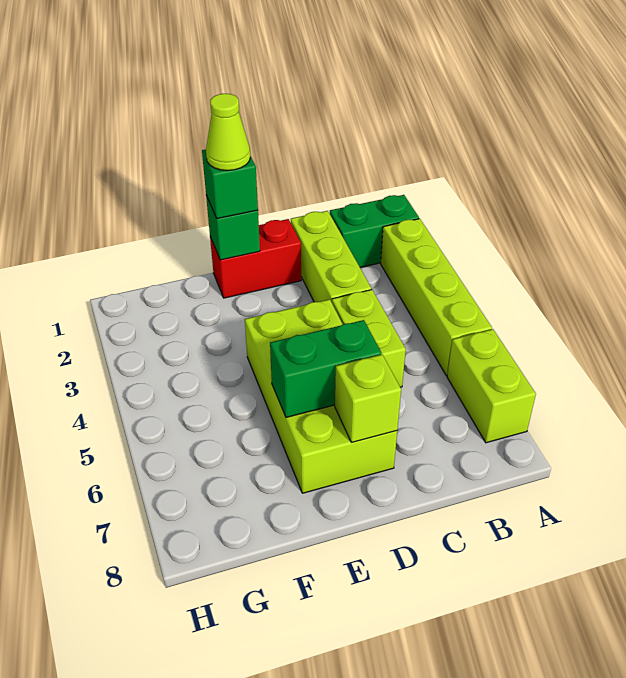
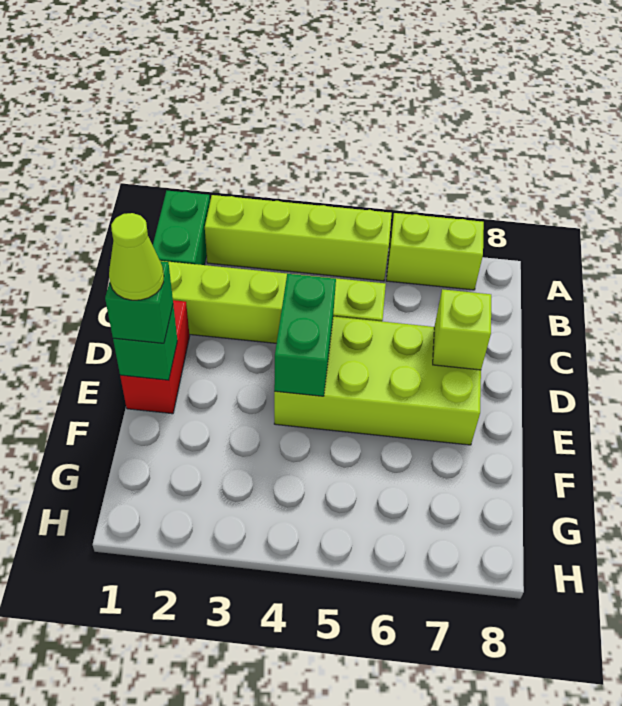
green 1x2 brick [270,320,381,417] -> green 1x2 brick moved to [274,274,336,396]

